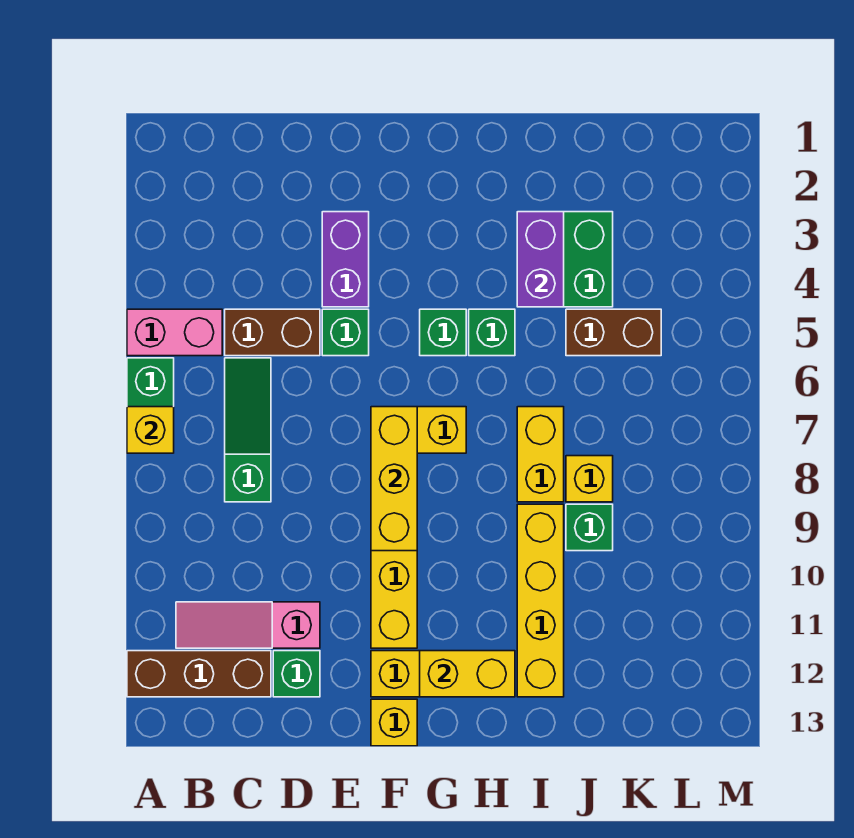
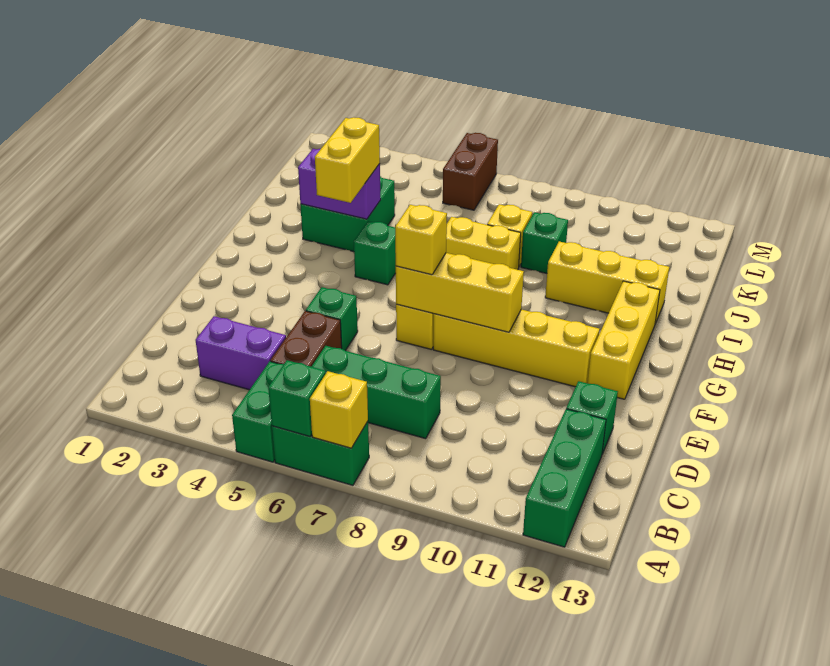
pink 1x2 brick [127,309,222,356] -> green 1x2 brick [232,361,284,462]
brown 1x3 brick [127,651,271,697] -> green 1x3 brick [523,409,606,547]
pink 1x3 slope [176,602,320,648] -> none
green 1x3 slope [225,358,271,502] -> green 1x3 brick [311,346,441,439]
purple 1x2 brick [322,212,369,307] -> purple 1x2 brick moved to [196,316,286,390]
yellow 1x1 brick [371,699,417,746] -> yellow 1x1 brick moved to [395,205,447,275]
green 1x1 brick [420,309,466,356] -> green 1x1 brick moved to [268,360,326,437]
yellow 1x2 brick [420,651,515,697] -> yellow 1x2 brick moved to [315,117,380,203]
yellow 1x4 brick [517,504,564,697] -> yellow 1x3 brick [545,241,669,324]
brown 1x2 brick [566,309,661,356] -> brown 1x2 brick moved to [443,133,498,210]

